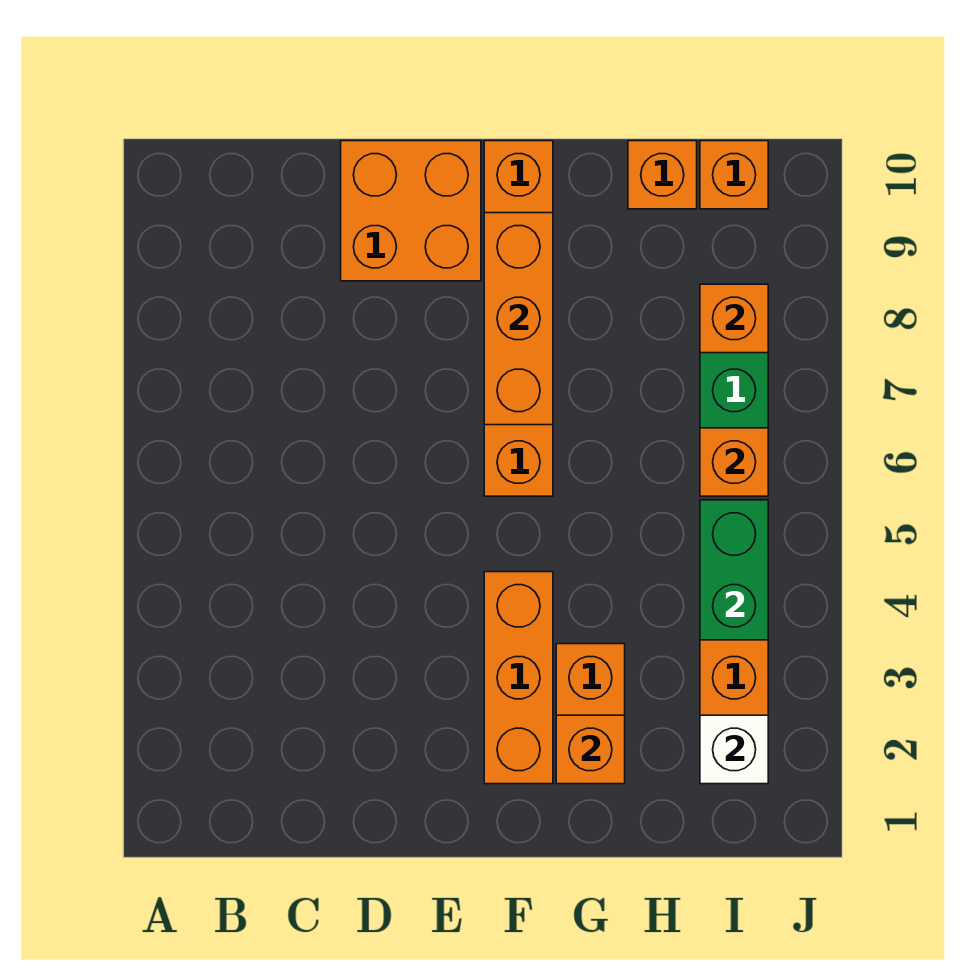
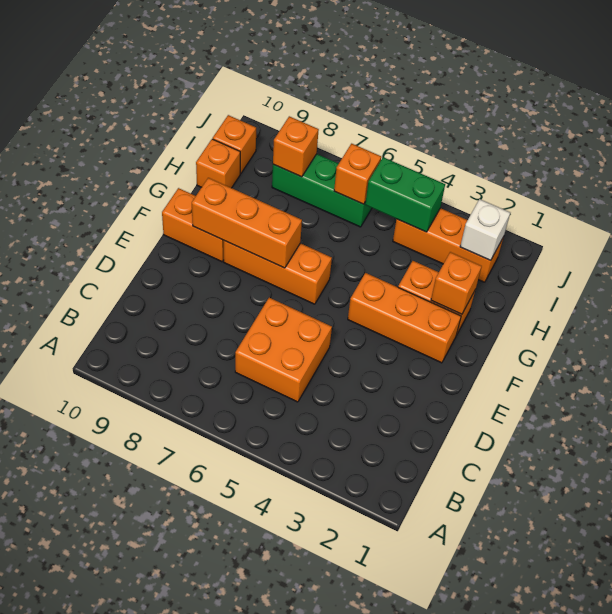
orange 2x2 brick [341,141,481,281] -> orange 2x2 brick moved to [235,298,332,402]

